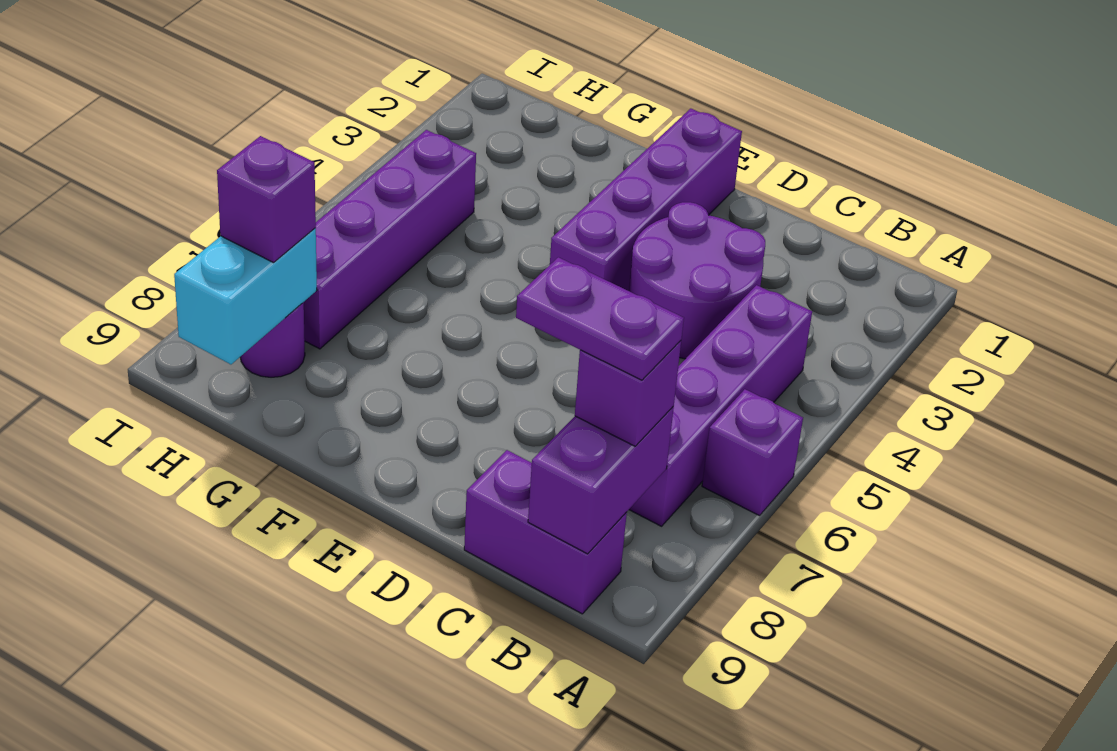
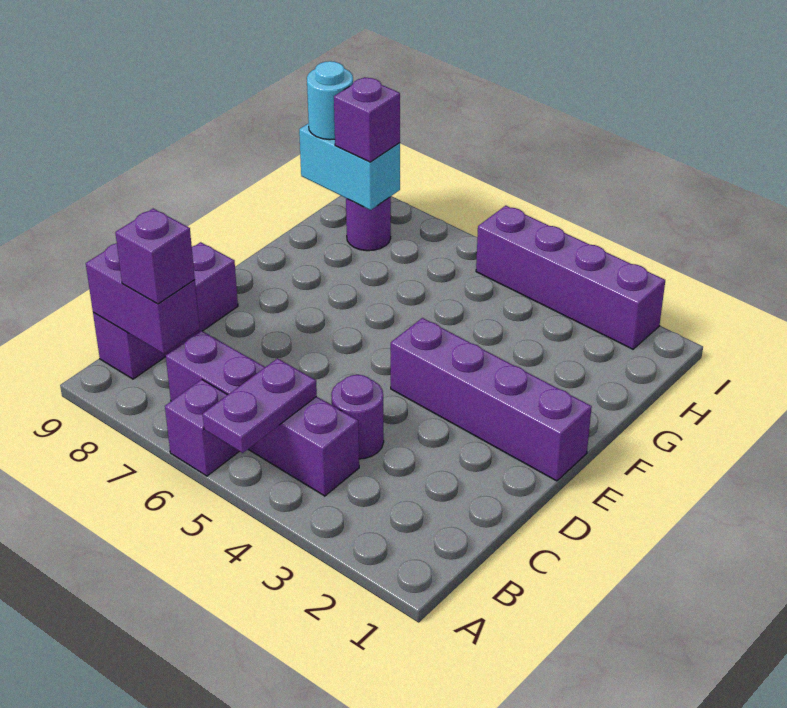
purple 1x2 plate [516,257,684,380] -> purple 1x2 plate moved to [203,358,317,453]
purple 1x2 brick [464,450,627,614] -> purple 1x3 brick [93,242,238,379]
purple 2x2 round brick [629,202,765,359] -> purple 1x1 round brick [331,375,384,459]
purple 1x4 brick [304,130,476,349] -> purple 1x4 brick moved to [476,206,665,349]
none -> cyan 1x1 round brick [307,61,353,140]

